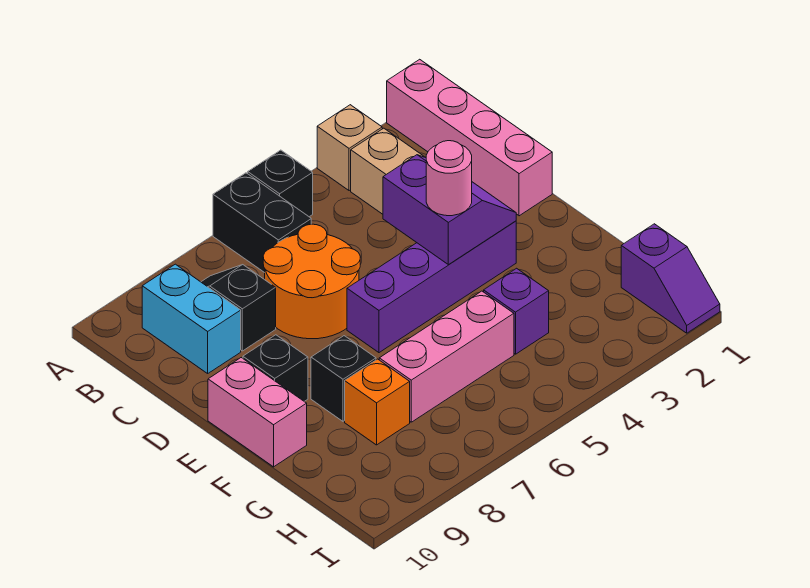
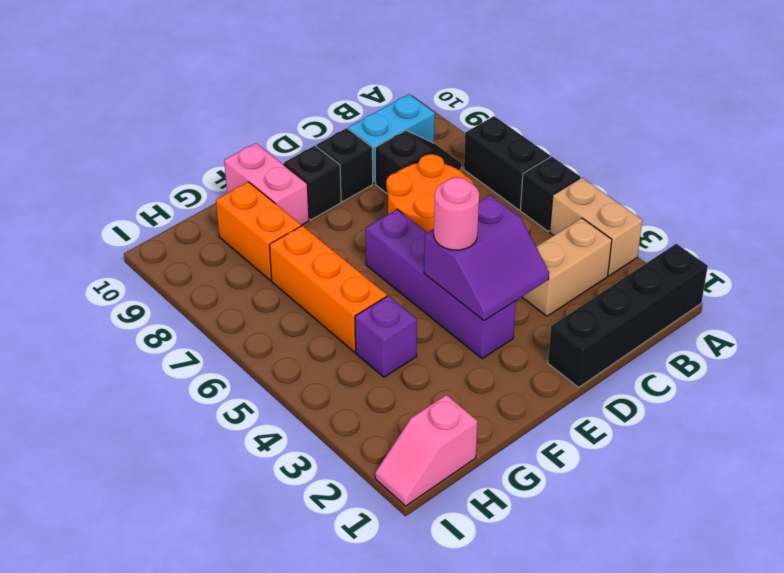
pink 1x4 brick [387,59,552,216] -> black 1x4 brick [548,244,708,387]
tan 1x1 brick [317,105,382,191] -> tan 1x2 brick [550,178,642,276]
black 1x2 brick [213,173,311,273] -> black 1x2 brick turned to [464,116,550,210]
pink 1x2 brick [208,358,307,467] -> pink 1x2 brick turned to [224,143,309,225]
black 1x1 brick [311,336,376,421] -> black 1x1 brick moved to [316,128,373,201]
pink 1x3 brick [379,291,514,422] -> orange 1x3 brick [269,226,387,352]
orange 1x1 brick [345,359,410,445] -> orange 1x2 brick [216,182,301,281]
purple 1x2 slope [621,224,720,333] -> pink 1x2 slope [375,395,478,506]

